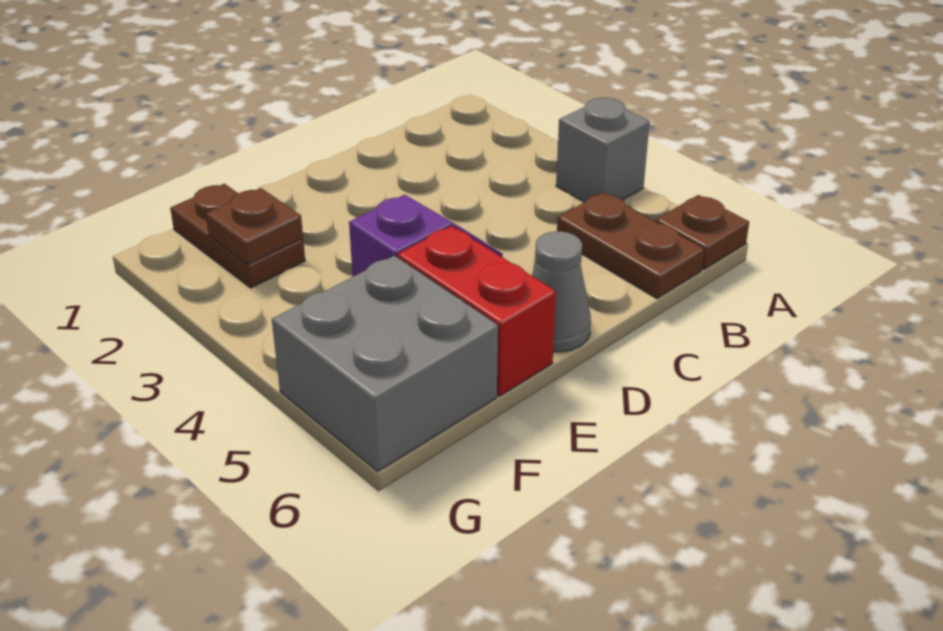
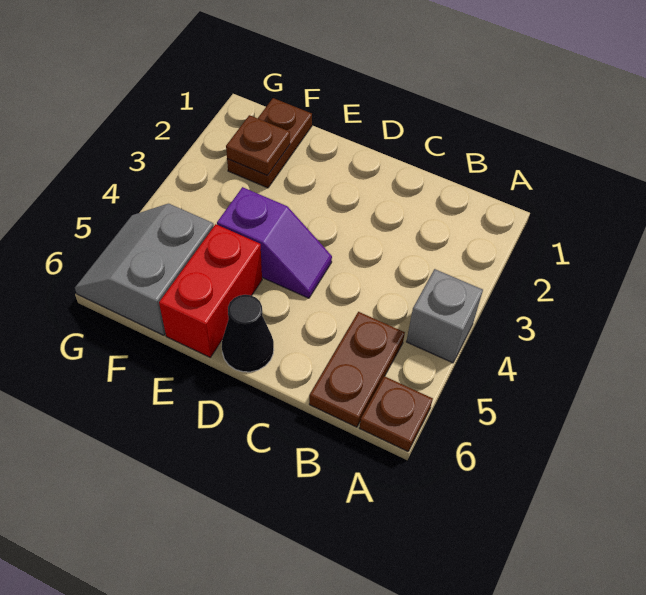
grey 1x1 cone [532,231,591,352] -> black 1x1 cone [222,295,274,372]
grey 2x2 brick [272,256,498,472] -> grey 2x2 slope [75,204,214,335]

